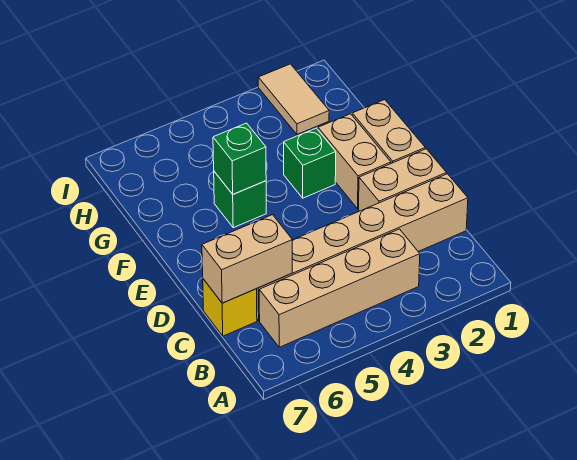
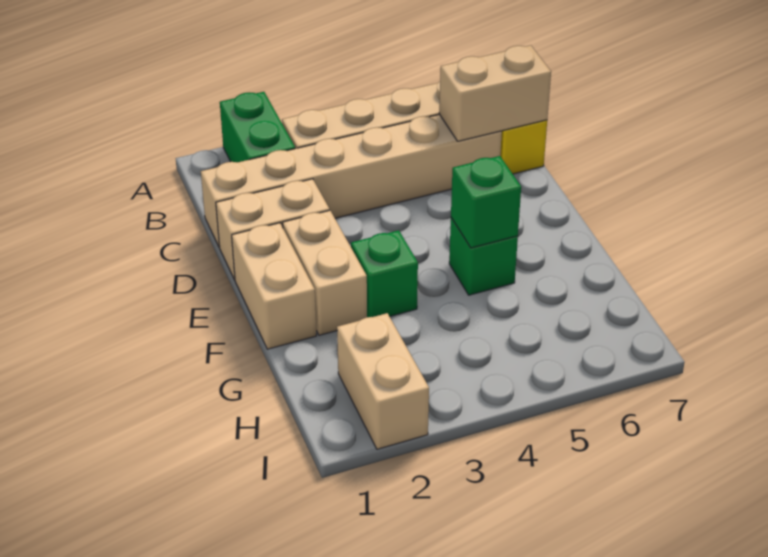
none -> green 1x2 brick [220,92,295,162]
tan 1x2 tile [258,64,329,134] -> tan 1x2 brick [337,313,429,449]

